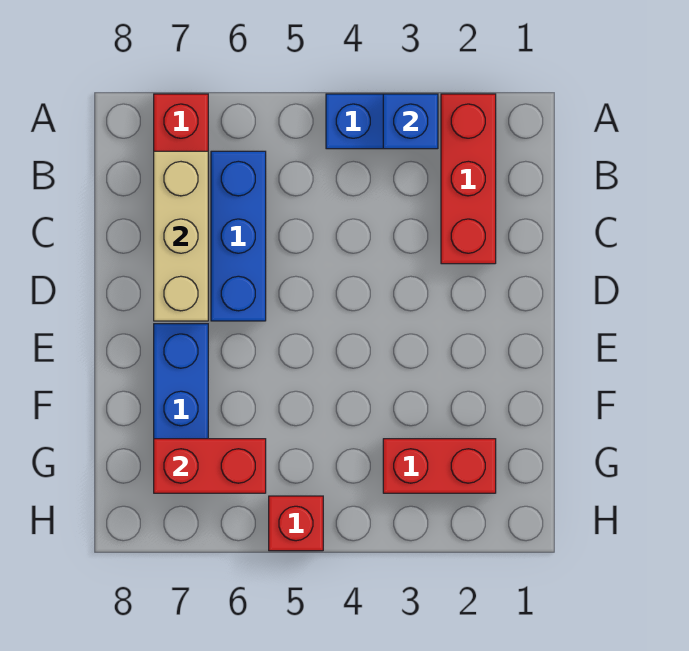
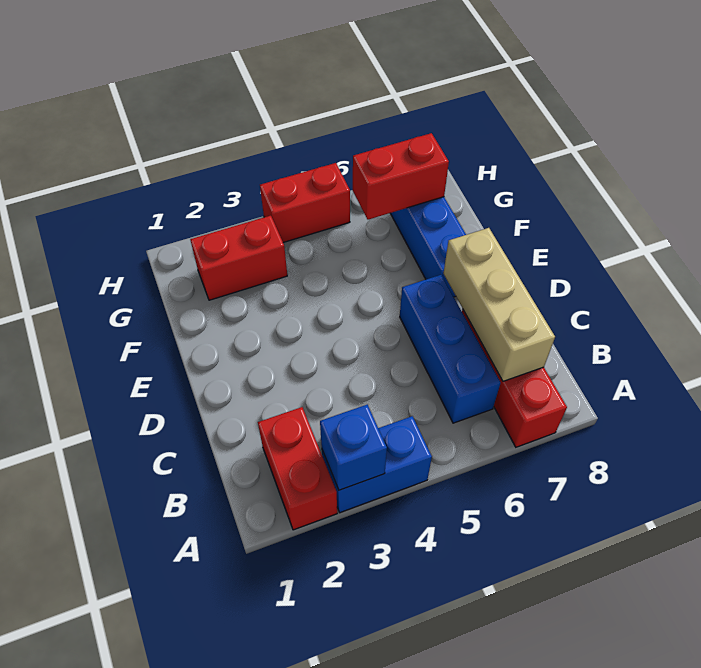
red 1x3 brick [441,94,496,264] -> red 1x2 brick [258,407,337,530]
red 1x1 brick [269,496,323,551] -> red 1x2 brick [260,163,350,243]

